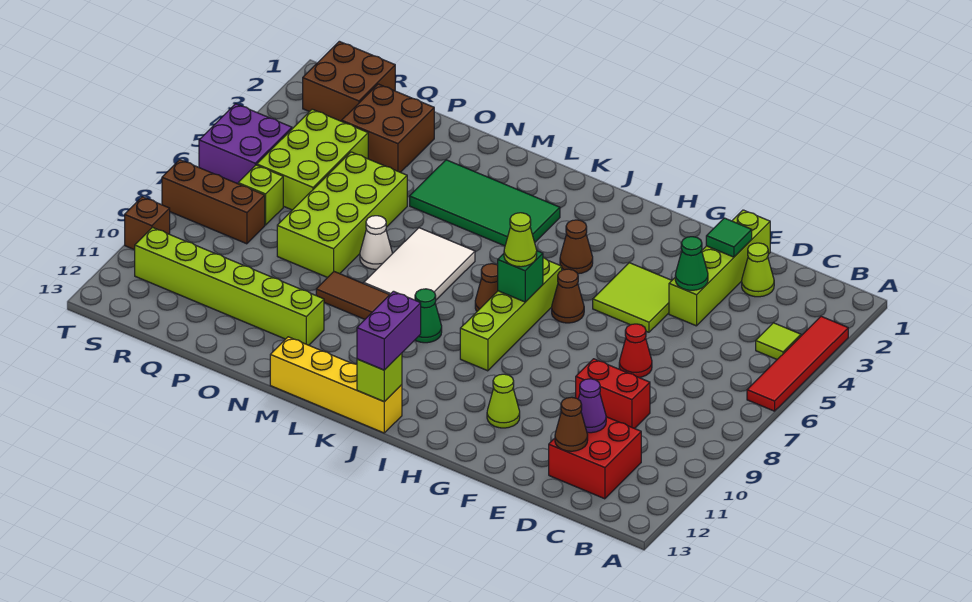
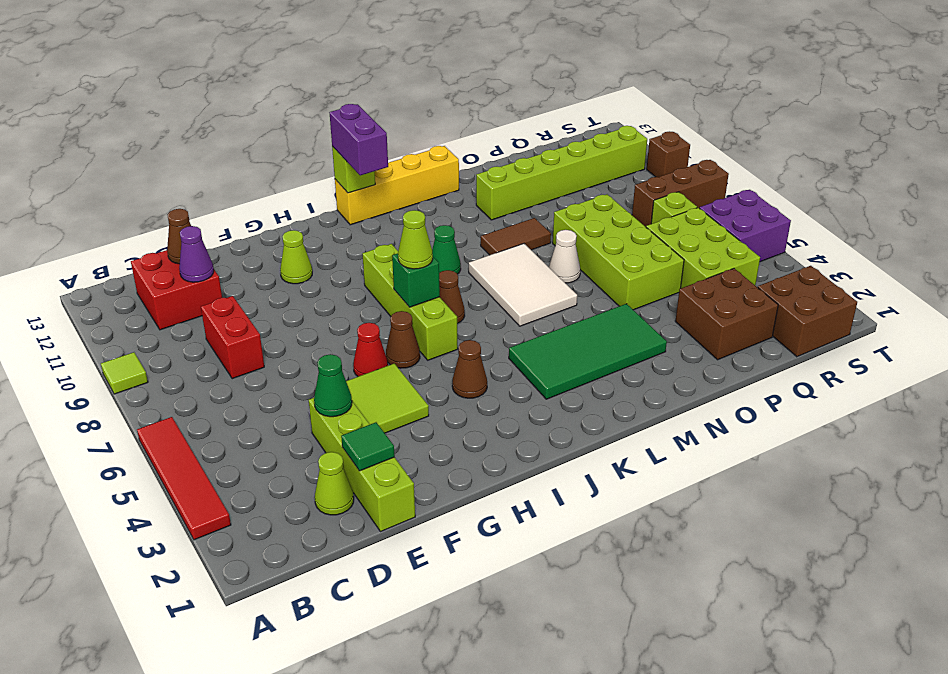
lime 1x1 tile [756,323,801,359] -> lime 1x1 tile moved to [101,352,148,394]
red 1x2 brick [576,359,650,429] -> red 1x2 brick turned to [201,296,264,379]
red 1x1 cone [619,324,652,377] -> red 1x1 cone moved to [353,323,388,377]

